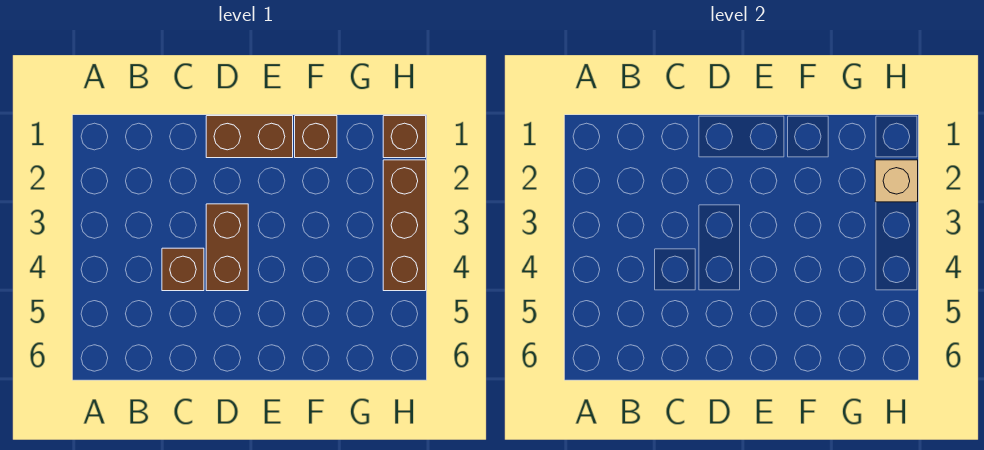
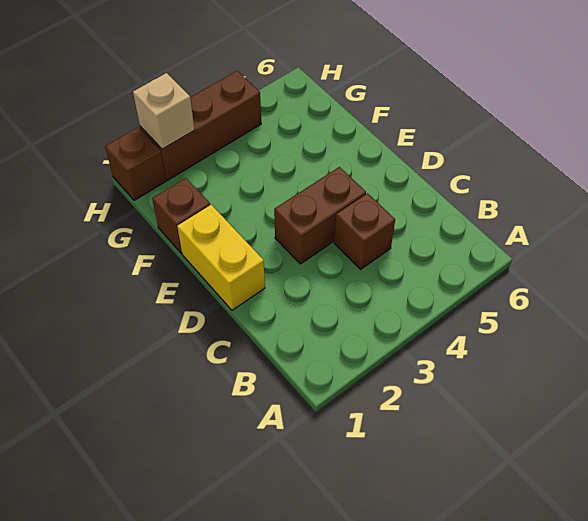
brown 1x2 brick [206,116,293,158] -> yellow 1x2 brick [177,205,265,310]

